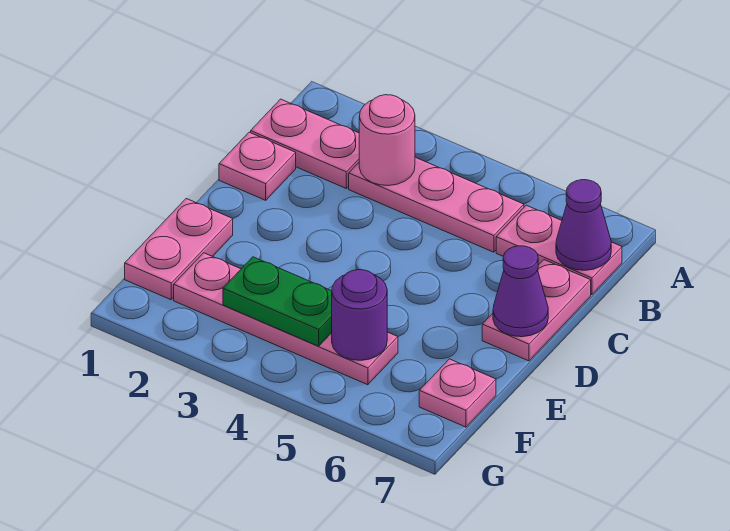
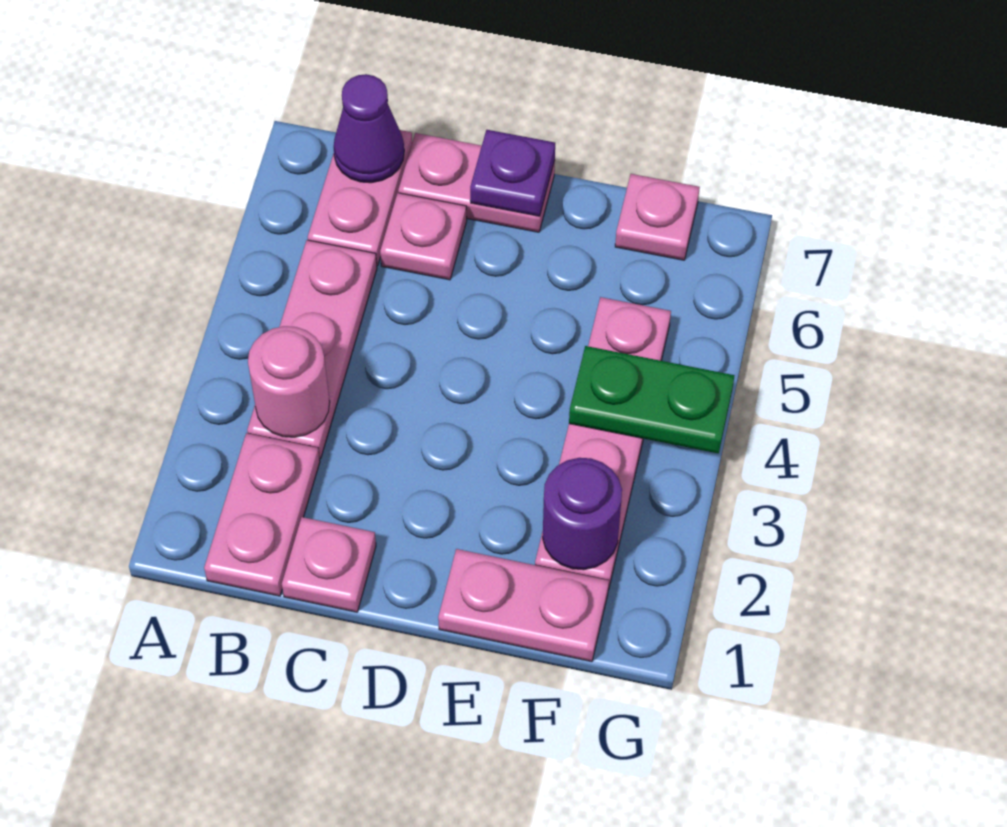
none -> pink 1x1 plate [380,193,467,280]
purple 1x1 cone [493,246,548,337] -> purple 1x1 plate [470,130,555,216]
green 1x2 plate [223,257,332,346] -> green 1x2 plate turned to [569,346,735,453]
purple 1x1 round brick [332,270,387,360] -> purple 1x1 round brick moved to [543,458,622,570]

